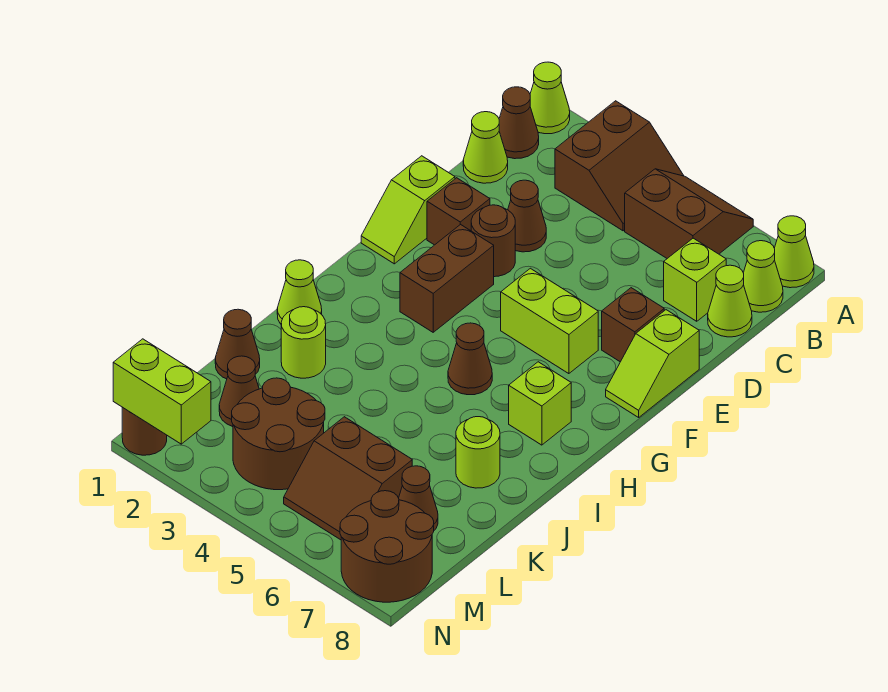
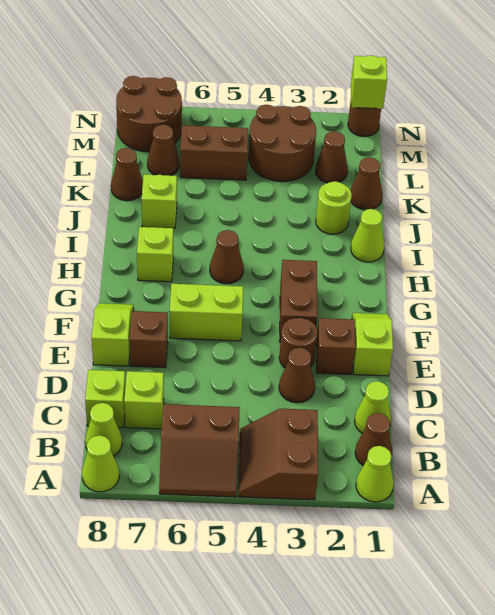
lime 1x1 cone [708,265,752,337] -> lime 1x1 brick [85,370,126,428]
lime 1x1 round brick [456,417,500,488] -> lime 1x1 brick [141,175,177,228]
none -> brown 1x1 cone [111,148,143,201]
lime 1x2 brick [113,339,211,444] -> lime 1x1 brick [351,55,387,109]

